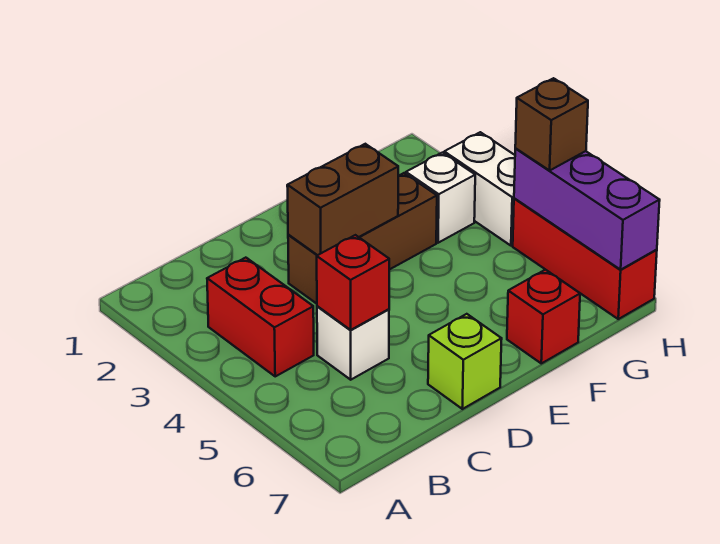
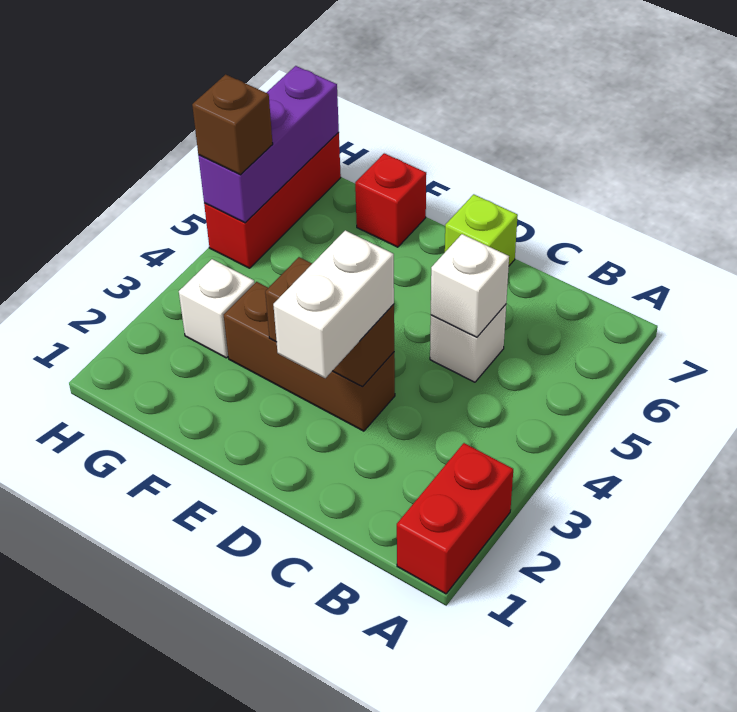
red 1x2 brick [207,258,314,376] -> red 1x2 brick moved to [397,443,513,594]
red 1x1 brick [317,235,389,330] -> white 1x1 brick [431,234,509,337]
white 1x2 brick [444,132,515,246] -> white 1x2 brick moved to [273,230,394,378]

